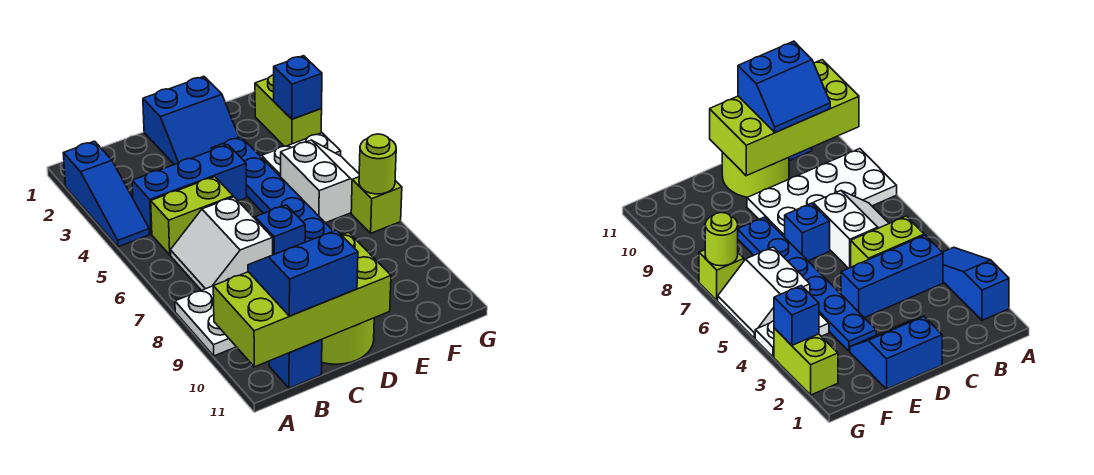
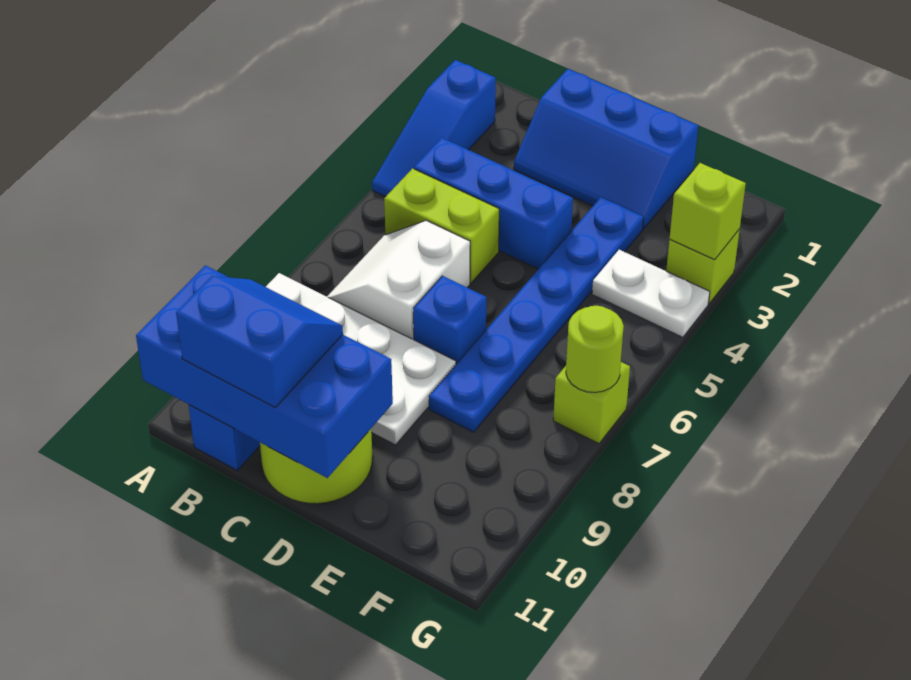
lime 2x4 brick [213,232,391,367] -> blue 2x4 brick [136,265,393,478]
blue 2x2 slope [143,77,239,165] -> blue 2x3 slope [514,69,698,229]
white 2x2 slope [281,140,359,223] -> none
lime 1x2 brick [255,75,322,146] -> lime 1x1 brick [666,229,740,303]
blue 1x1 brick [274,56,322,119] -> lime 1x1 brick [670,163,746,260]

